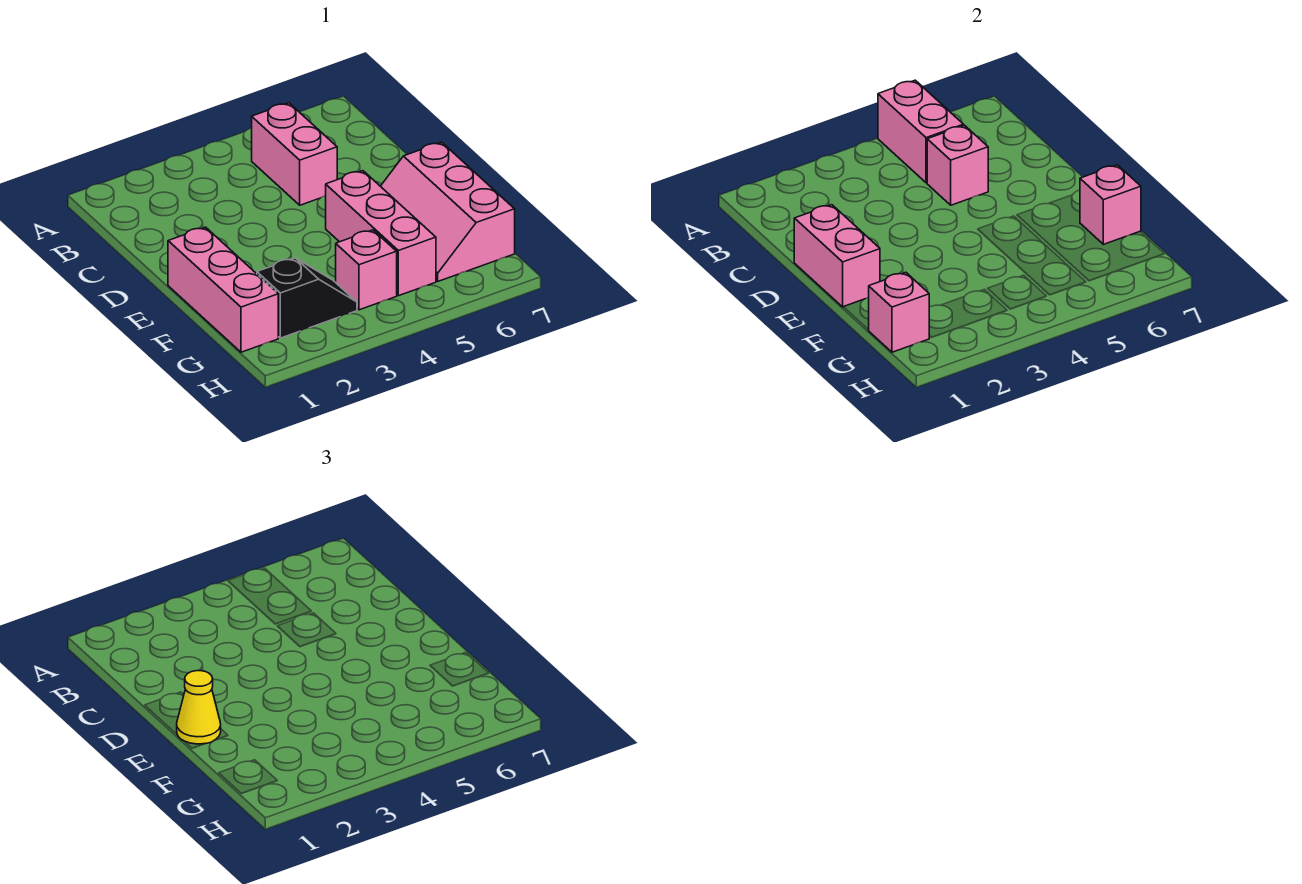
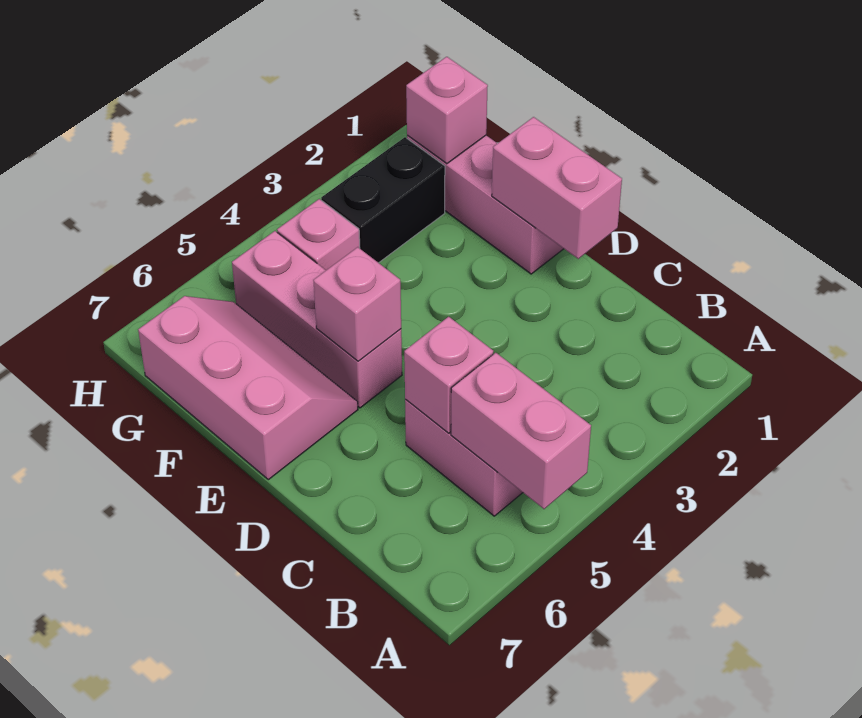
yellow 1x1 cone [177,671,221,744] -> none
pink 1x1 brick [1080,165,1141,244] -> pink 1x1 brick moved to [313,247,401,361]
black 1x2 slope [257,258,357,338] -> black 1x2 brick [321,137,445,263]

